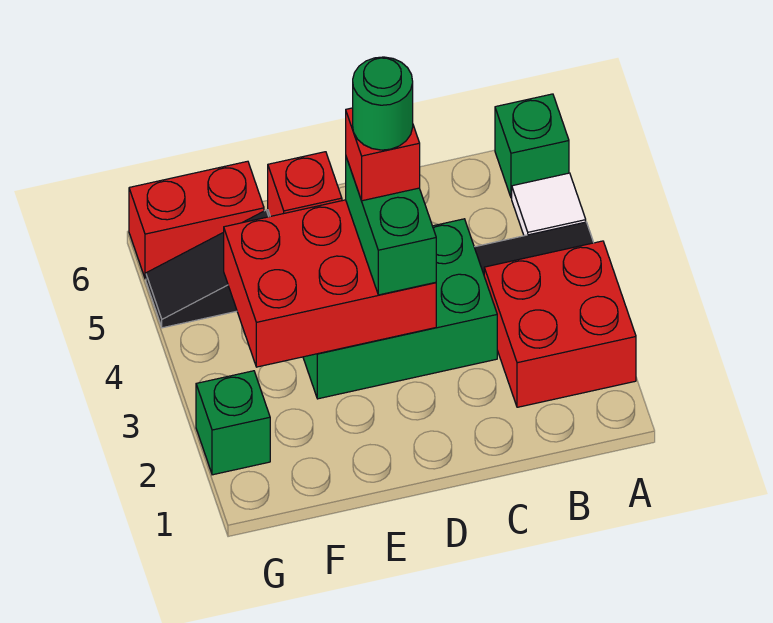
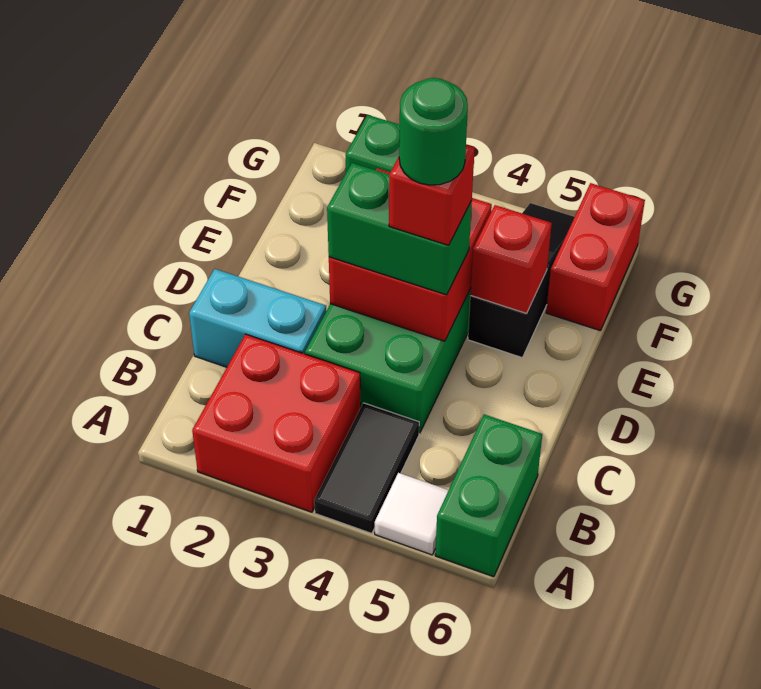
green 1x1 brick [495,94,569,198] -> green 1x2 brick [435,414,542,577]
none -> cyan 1x2 brick [189,269,326,367]
red 2x3 brick [224,200,436,367] -> red 2x2 brick [329,168,492,341]

